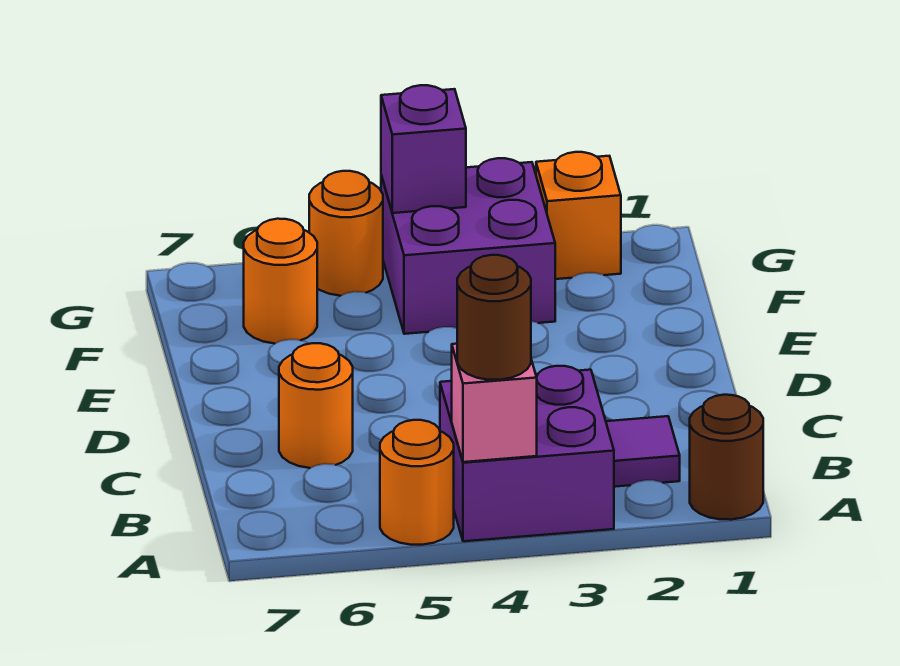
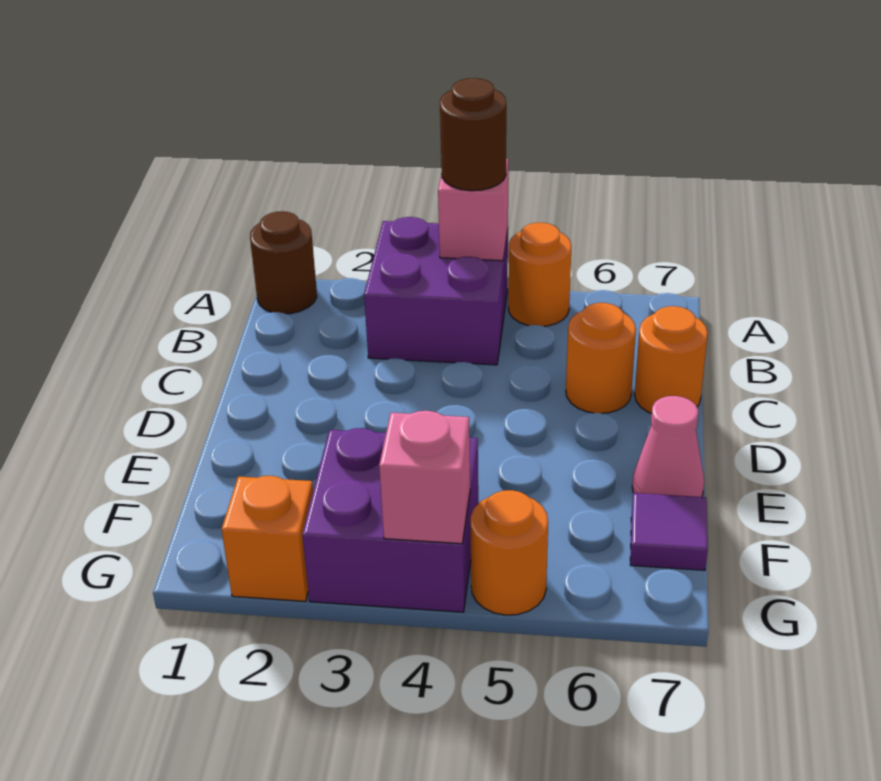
purple 1x1 tile [606,416,680,487] -> purple 1x1 tile moved to [630,493,708,570]
none -> pink 1x1 cone [632,396,704,497]
orange 1x1 round brick [244,219,317,344] -> orange 1x1 round brick moved to [635,306,708,414]
purple 1x1 brick [381,85,466,213] -> pink 1x1 brick [379,411,470,544]

